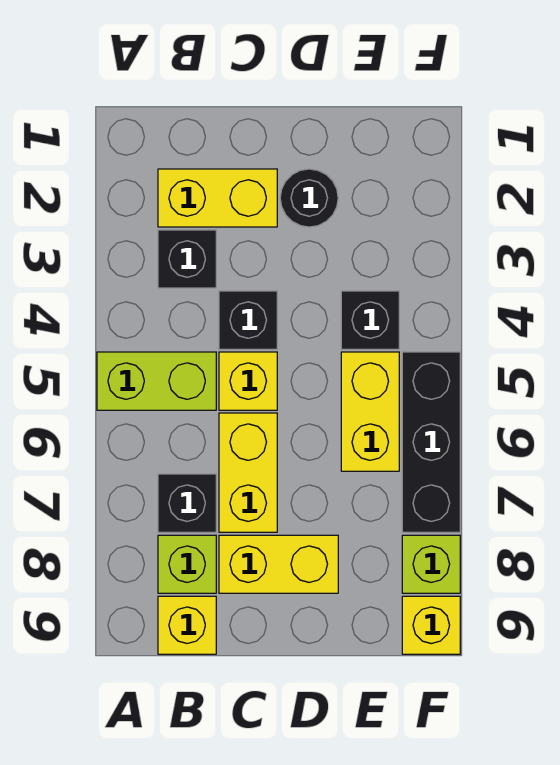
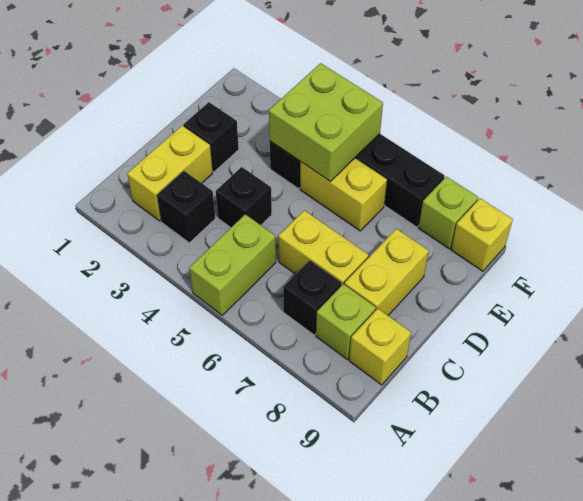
yellow 1x1 brick [219,352,277,410] -> none
black 1x1 round brick [280,169,338,227] -> black 1x1 brick [183,102,239,172]
none -> lime 2x2 brick [269,63,383,181]

